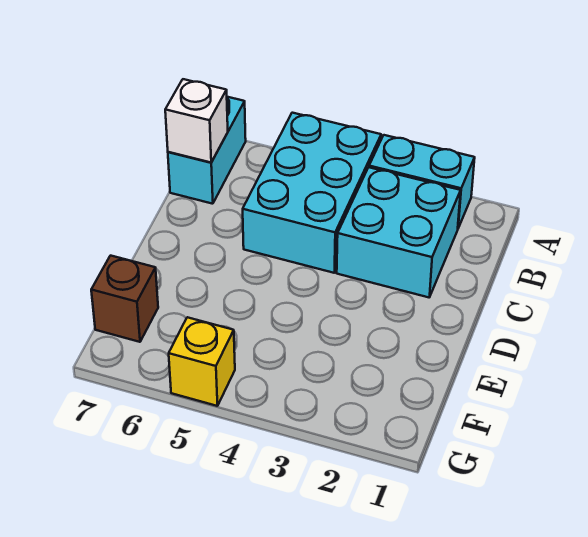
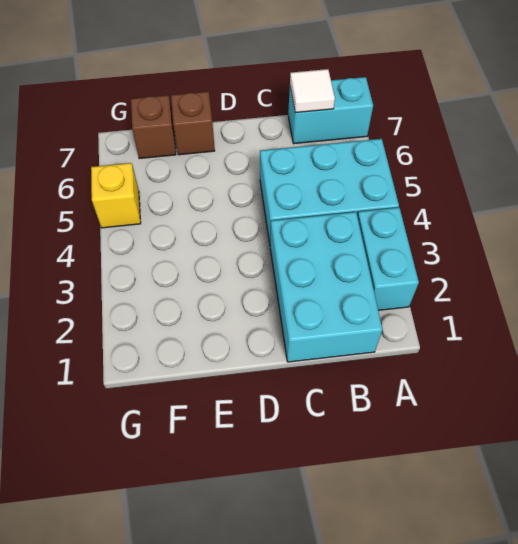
cyan 2x2 brick [337,167,461,297] -> cyan 2x3 brick [270,212,382,362]
white 1x1 brick [165,79,228,162] -> white 1x1 tile [290,69,335,113]
none -> brown 1x1 brick [171,91,215,155]

